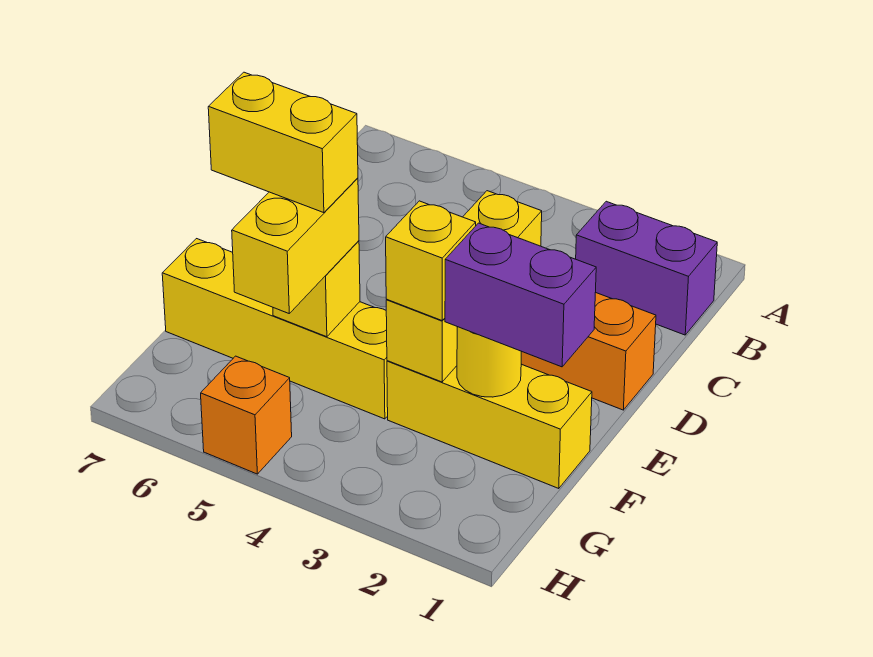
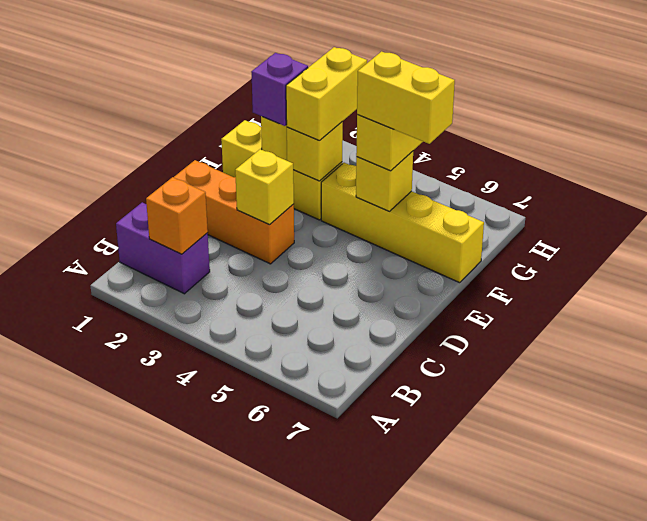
purple 1x2 brick [445,223,596,367] -> purple 1x1 brick [251,53,308,126]
yellow 1x1 brick [386,201,476,321] -> yellow 1x2 brick [286,47,367,140]
orange 1x1 brick [201,356,292,474] -> orange 1x1 brick moved to [146,177,208,254]

